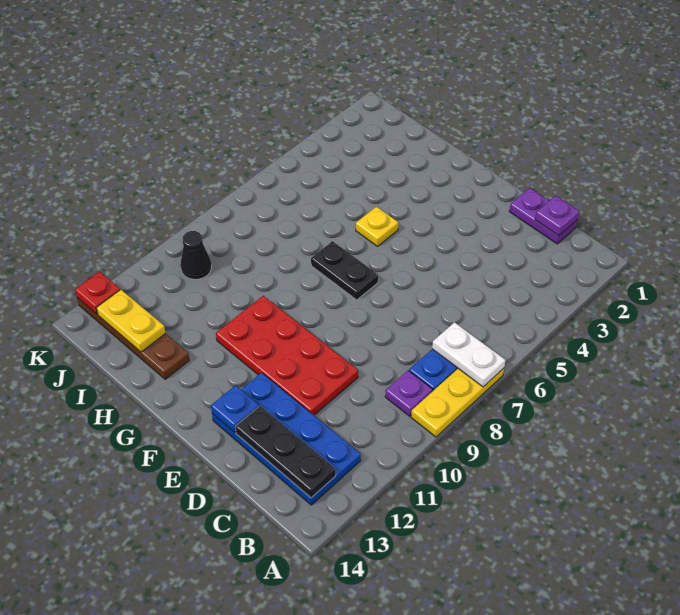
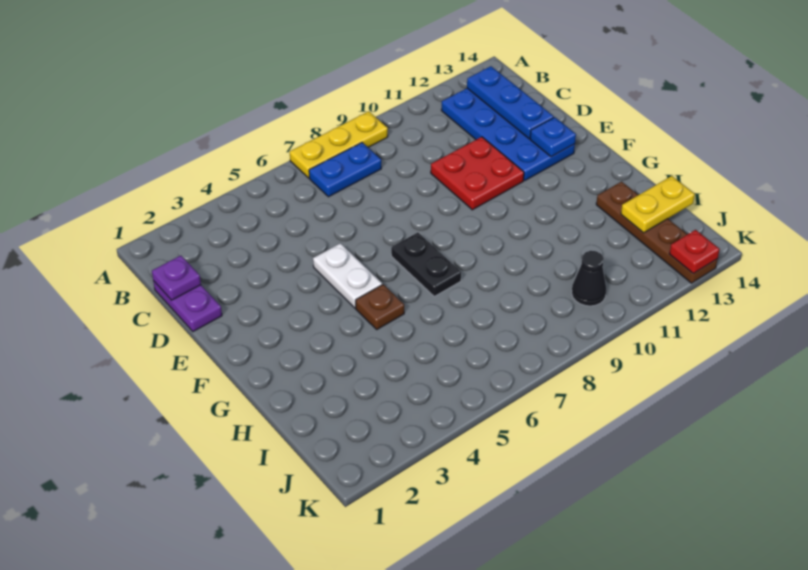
white 1x2 plate [432,322,506,387] -> white 1x2 plate moved to [313,243,382,308]
purple 1x1 plate [385,371,433,416] -> none
black 1x3 plate [235,406,336,498] -> blue 1x3 plate [467,66,554,139]
red 2x4 plate [216,296,358,415] -> red 2x2 plate [431,137,524,210]
yellow 1x1 plate [356,207,398,246] -> brown 1x1 plate [356,285,404,329]
yellow 1x2 plate [96,290,166,352] -> yellow 1x2 plate turned to [621,176,695,233]

